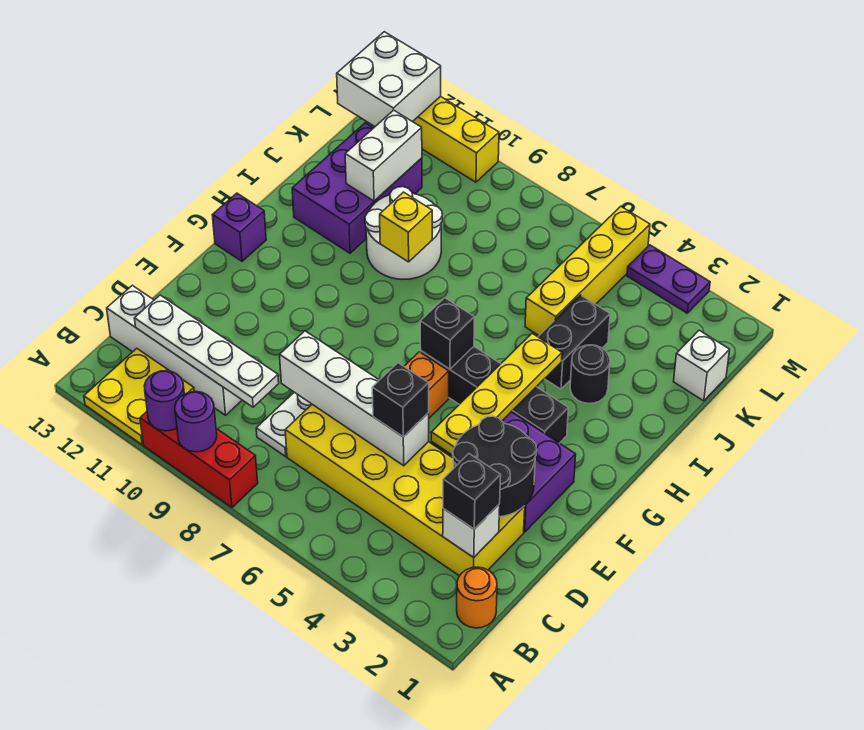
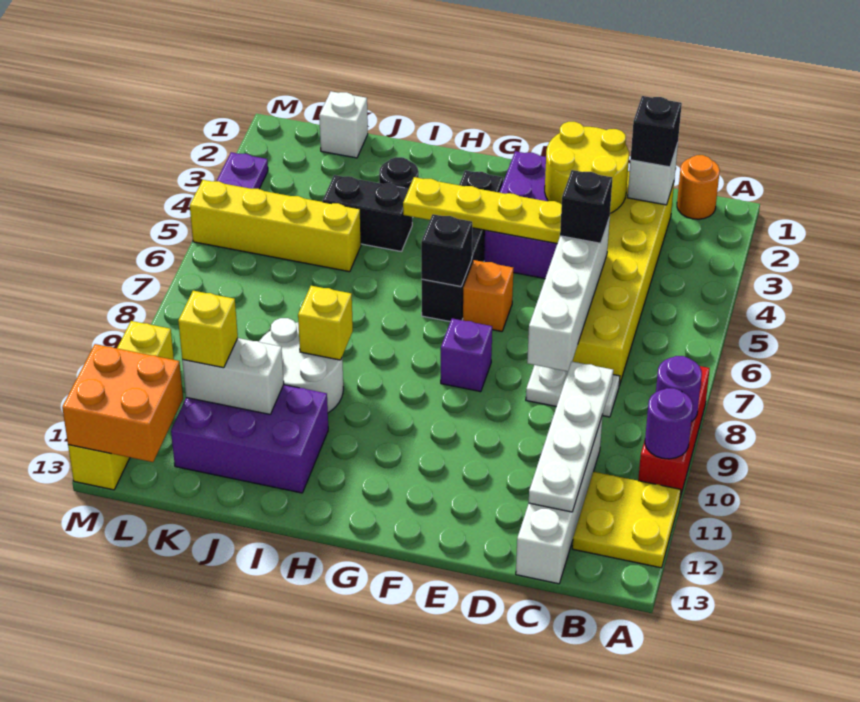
black 2x2 round brick [452,416,537,517] -> yellow 2x2 round brick [545,122,629,213]
purple 1x1 brick [212,193,266,261] -> purple 1x1 brick moved to [441,318,492,392]
none -> yellow 1x1 brick [178,291,238,368]
white 2x2 brick [337,32,441,127] -> orange 2x2 brick [62,344,183,462]

